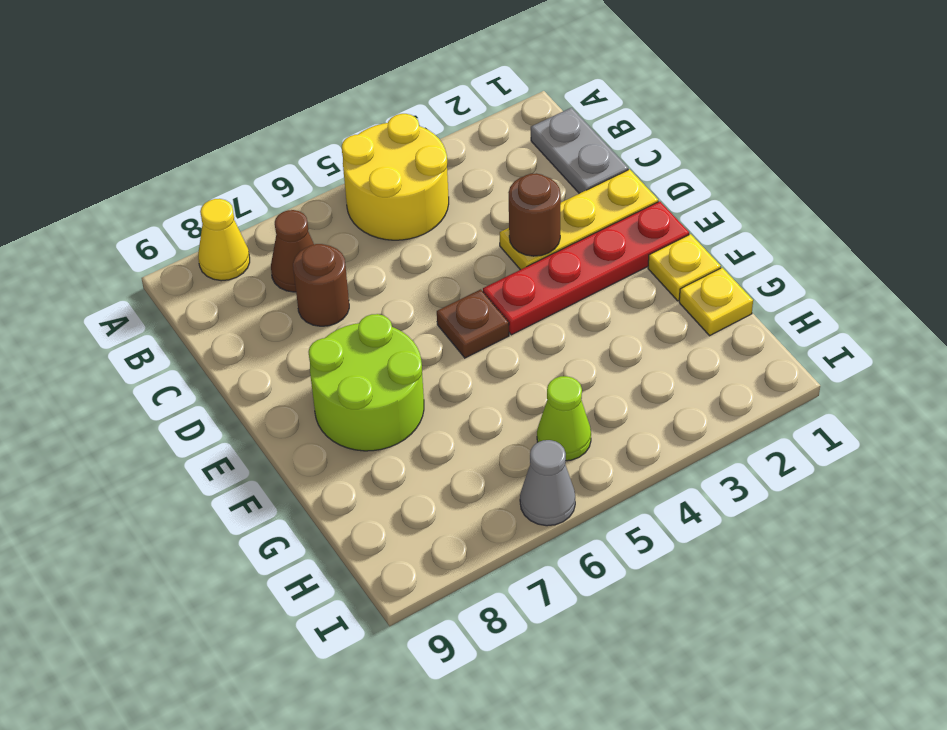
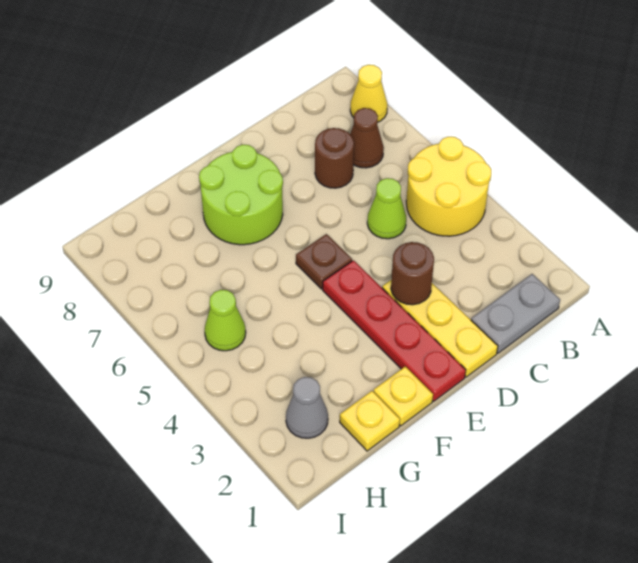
none -> lime 1x1 cone [367,178,406,239]
grey 1x1 cone [520,440,575,526] -> grey 1x1 cone moved to [286,377,328,438]

